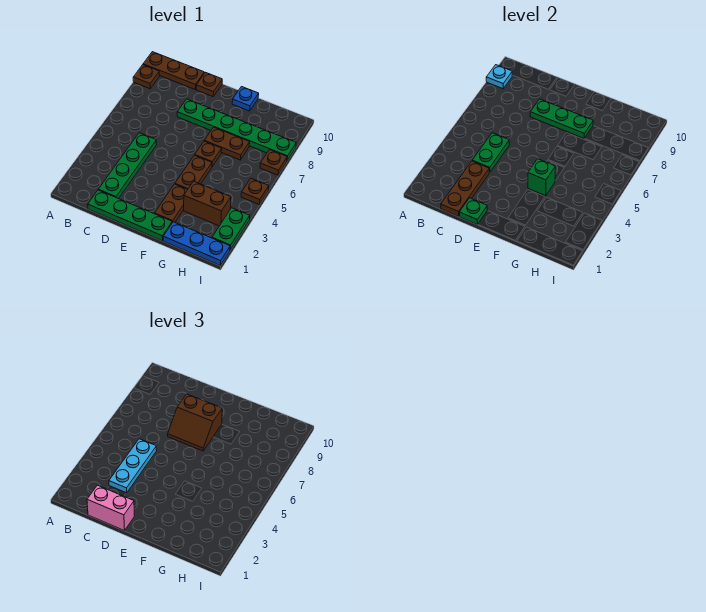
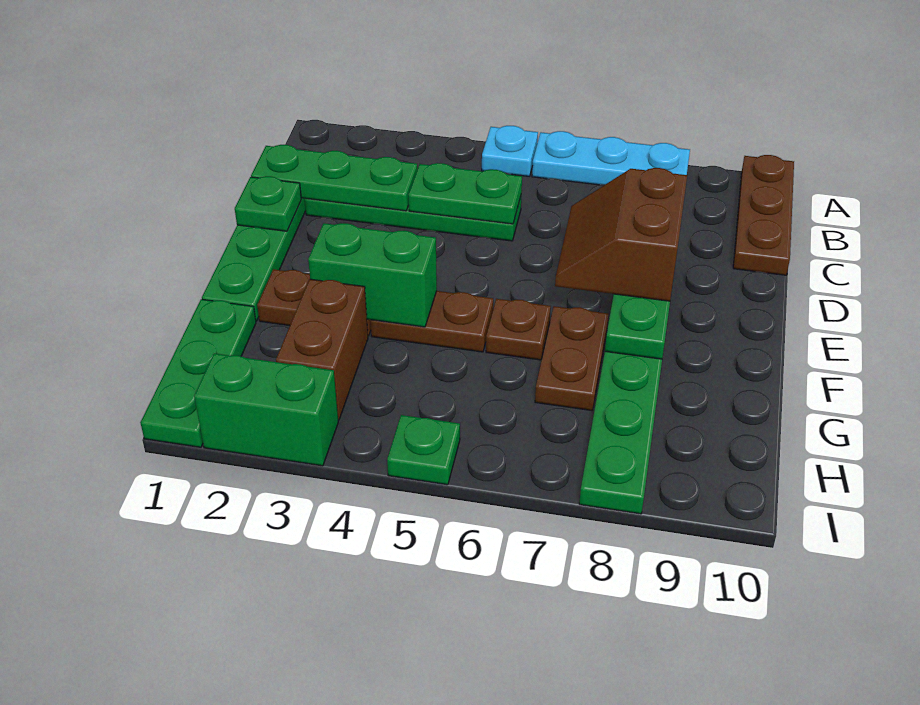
brown 1x1 plate [133,65,159,89] -> none
cyan 1x1 plate [486,65,512,89] -> cyan 1x1 plate moved to [482,126,538,176]
brown 1x3 plate [441,161,489,216] -> green 1x3 plate [251,145,417,211]
pink 1x2 brick [87,485,134,531] -> none
cyan 1x3 plate [109,439,157,493] -> cyan 1x3 plate moved to [532,131,690,185]
brown 1x1 plate [196,72,222,97] -> none
green 1x1 brick [528,159,555,196] -> green 1x2 brick [308,223,437,327]
blue 1x1 plate [232,87,259,111] -> none
blue 1x3 plate [163,222,230,266] -> green 1x3 plate [140,299,256,447]
green 1x2 plate [212,208,250,250] -> green 1x2 brick [194,353,338,466]
brown 1x1 plate [241,178,269,204] -> green 1x1 plate [387,415,460,485]
brown 1x1 plate [260,150,287,175] -> none

